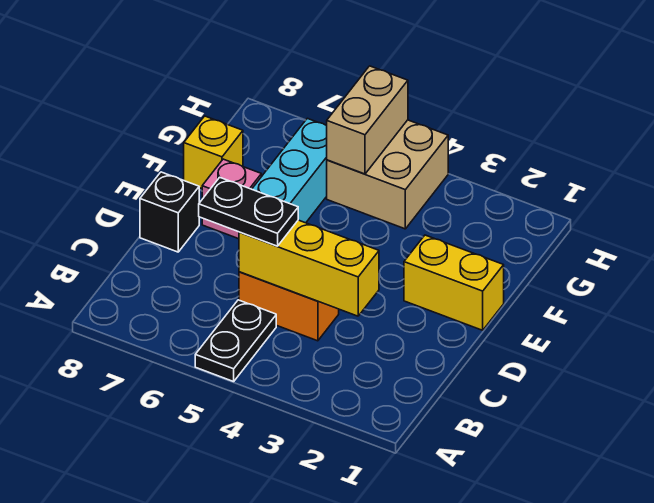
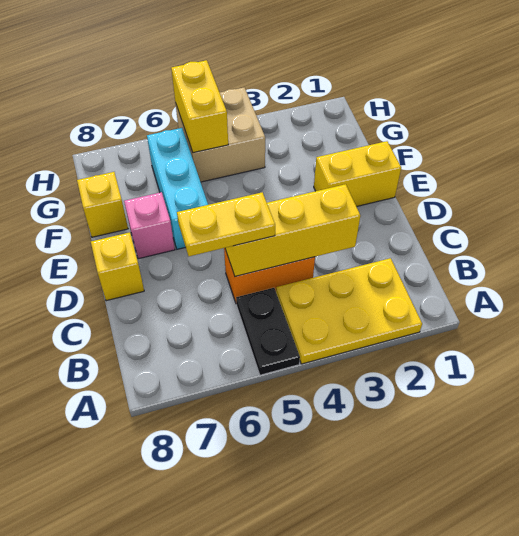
none -> yellow 2x3 plate [276,258,422,364]
black 1x2 plate [199,177,298,246] -> yellow 1x2 plate [177,192,275,256]
black 1x1 brick [140,172,199,252] -> yellow 1x1 brick [91,232,144,301]
tan 1x2 brick [327,66,408,174] -> yellow 1x2 brick [171,60,228,153]

